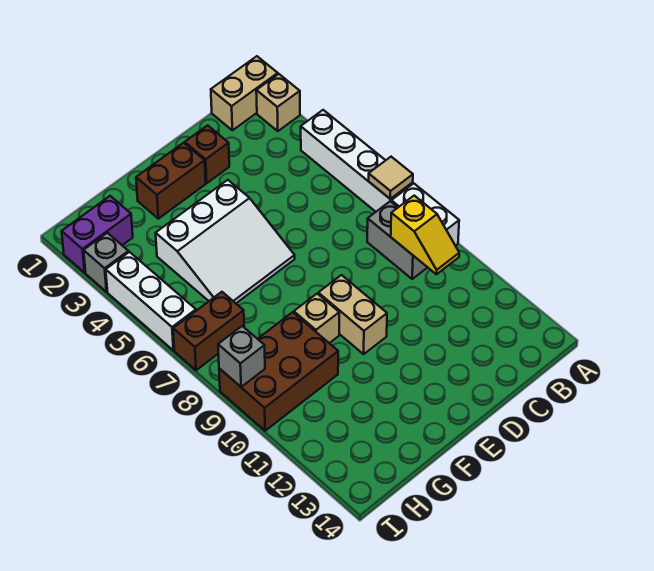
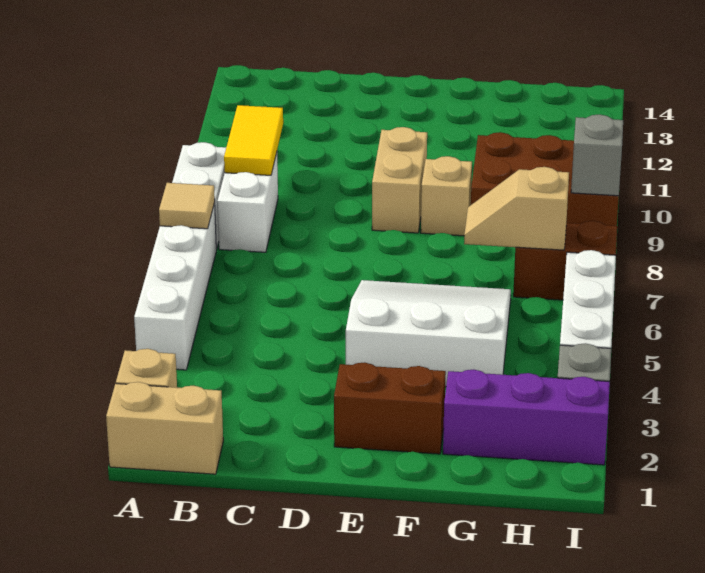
grey 1x2 brick [367,201,428,279] -> white 1x2 brick [217,153,278,252]
yellow 1x2 slope [391,196,459,274] -> yellow 1x2 tile [224,105,283,175]
brown 1x1 brick [185,125,229,183] -> none
none -> tan 1x2 slope [464,167,569,250]
purple 1x2 brick [62,196,133,273] -> purple 1x3 brick [443,370,610,465]

